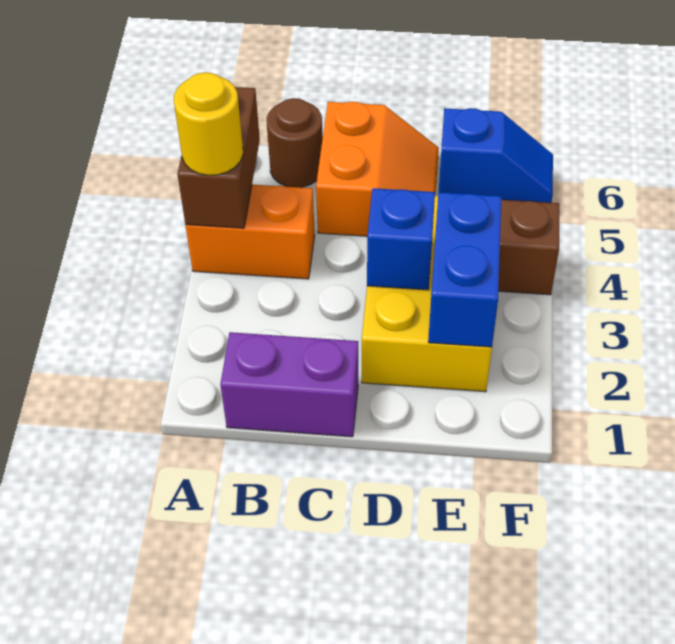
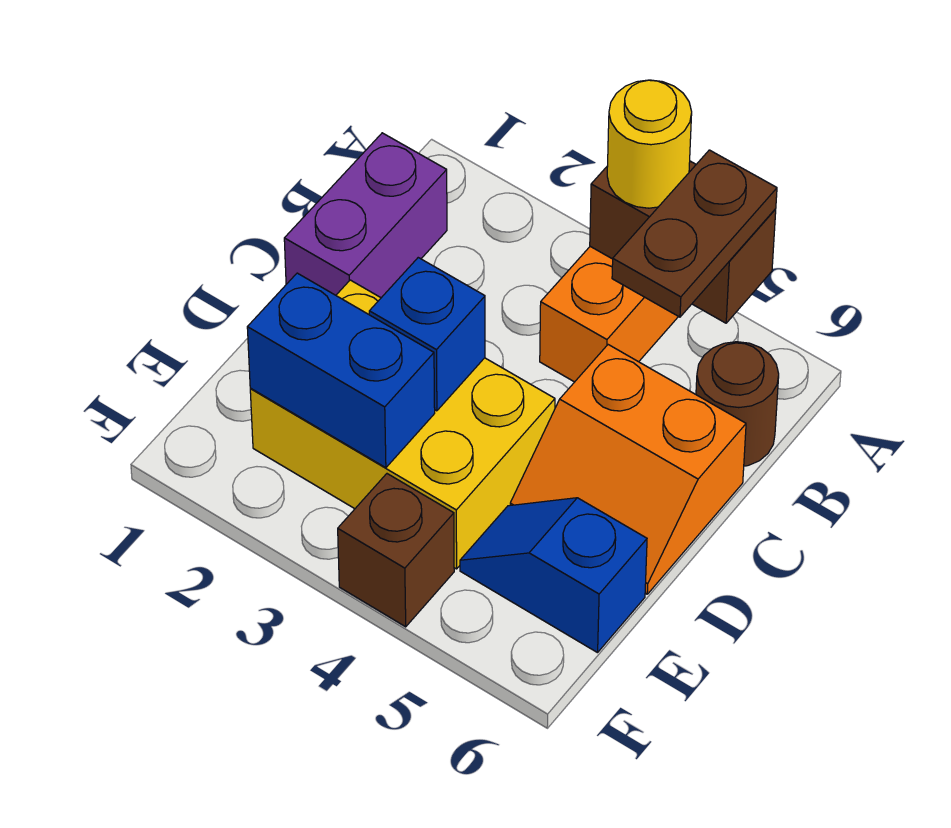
none -> brown 1x2 plate [612,150,777,317]
blue 1x2 slope [439,108,553,203] -> blue 1x2 slope turned to [460,498,647,653]

